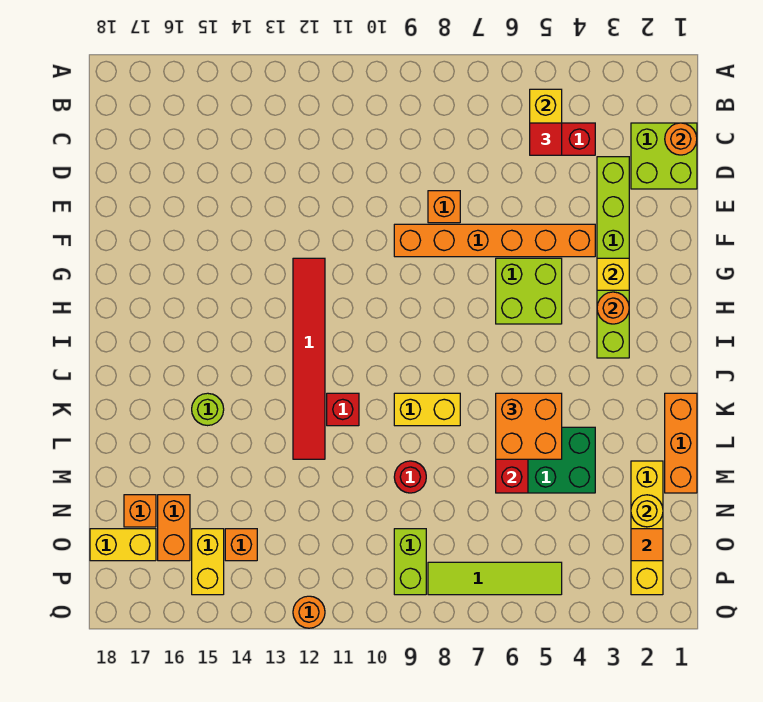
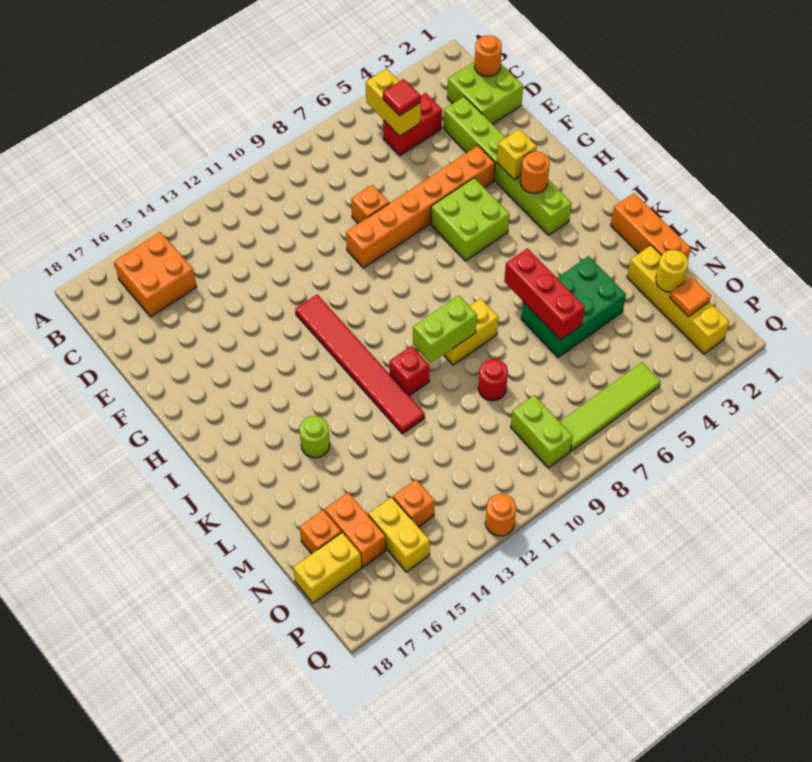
orange 2x2 brick [496,393,562,459] -> orange 2x2 brick moved to [114,232,196,317]
none -> lime 1x2 brick [413,295,477,363]

